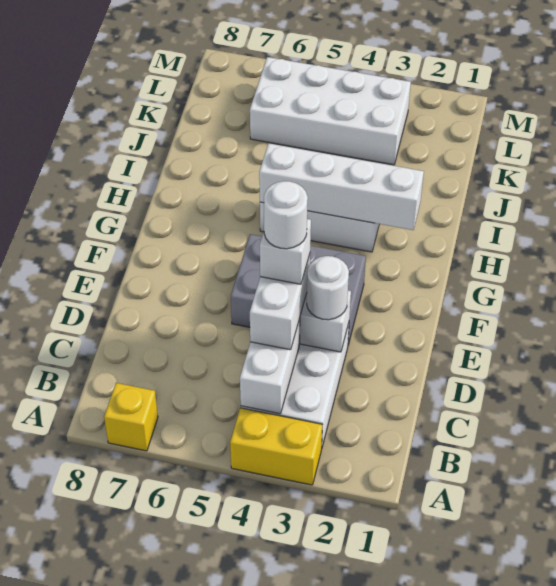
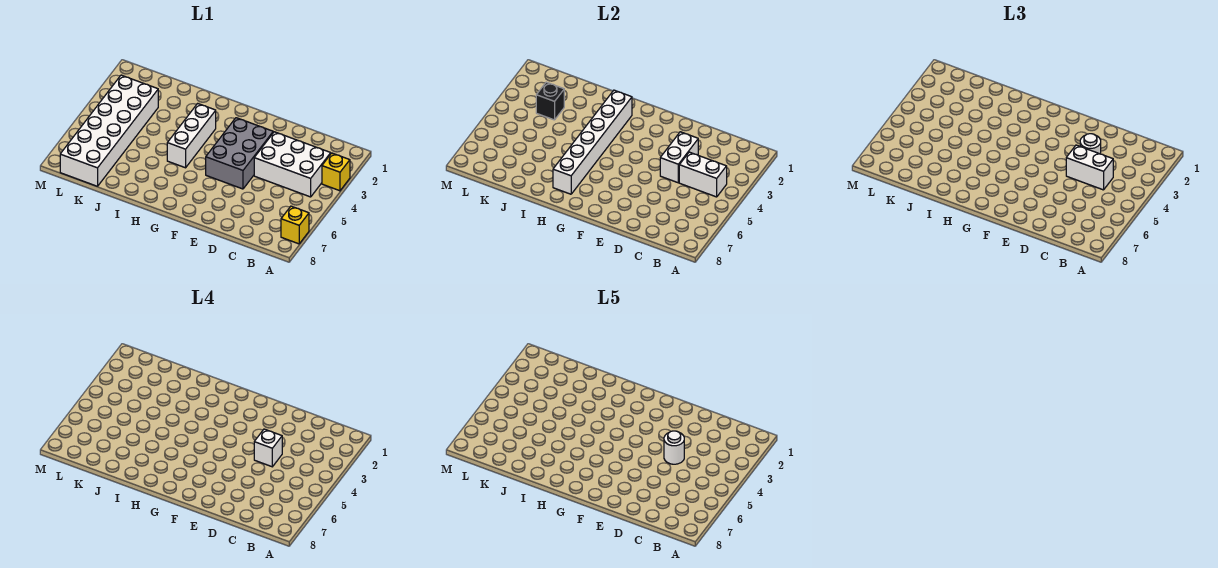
yellow 1x2 brick [230,408,322,485] -> yellow 1x1 brick [322,153,350,191]
white 1x4 brick [259,143,424,230] -> white 1x6 brick [553,90,632,194]
white 2x4 brick [250,57,411,165] -> white 2x6 brick [60,75,158,186]
none -> black 1x1 brick [536,82,564,120]

